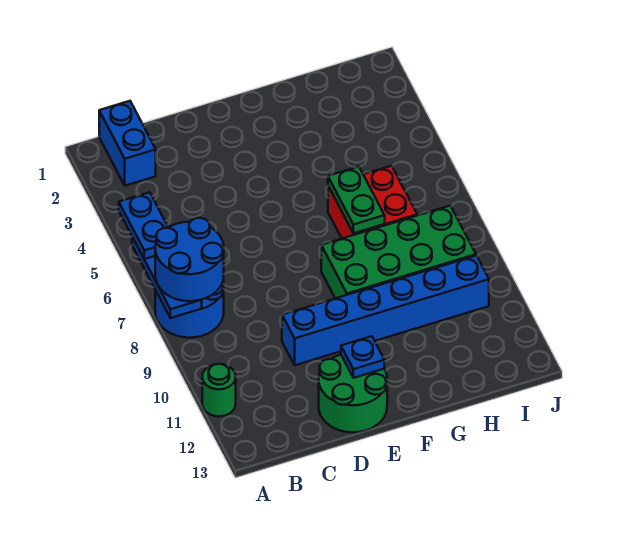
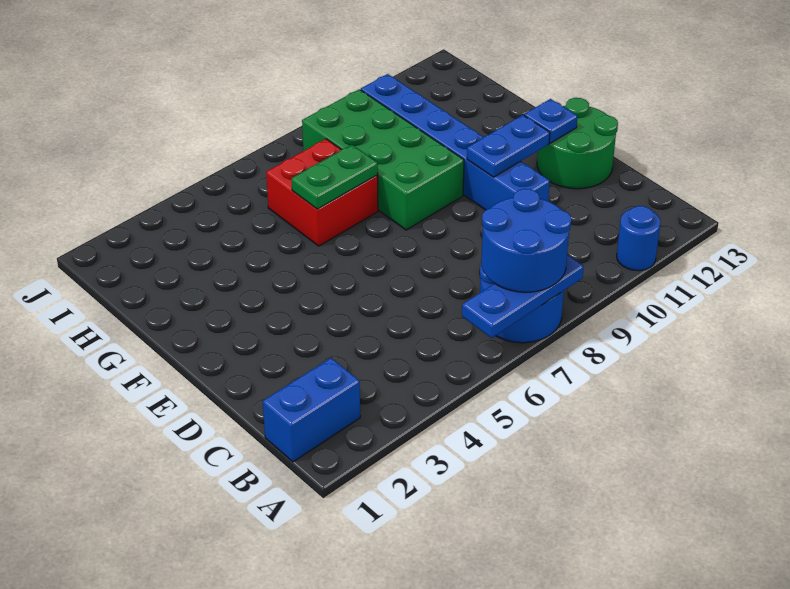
blue 1x2 plate [119,192,168,259] -> blue 1x2 plate moved to [467,115,550,177]
green 1x1 round brick [202,364,236,416] -> blue 1x1 round brick [617,206,660,271]

